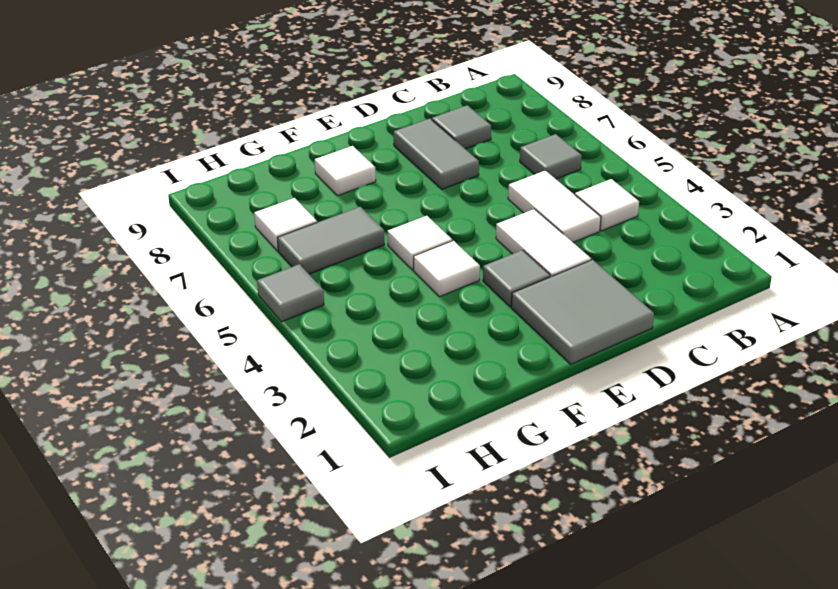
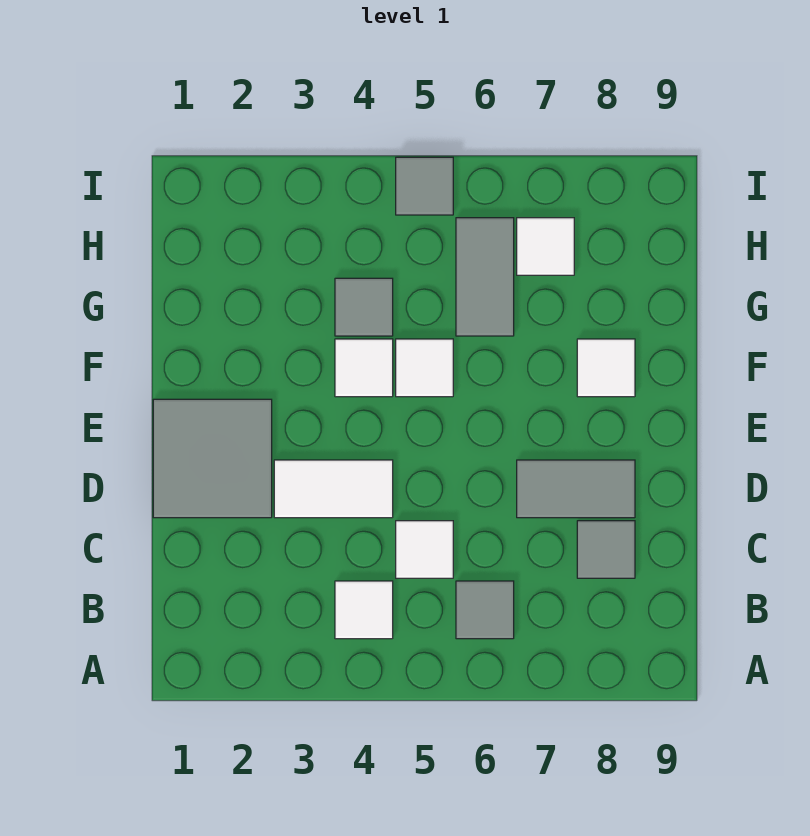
white 1x2 tile [508,170,601,242] -> white 1x1 tile [396,521,453,578]
grey 1x1 tile [483,250,550,307] -> grey 1x1 tile moved to [335,278,393,336]

